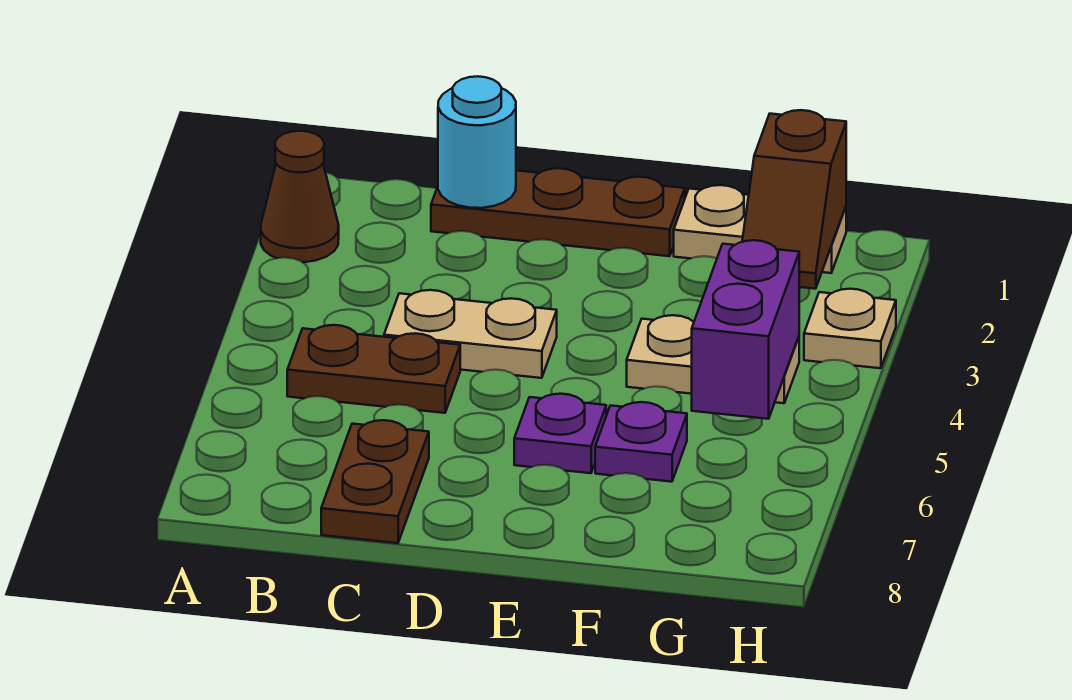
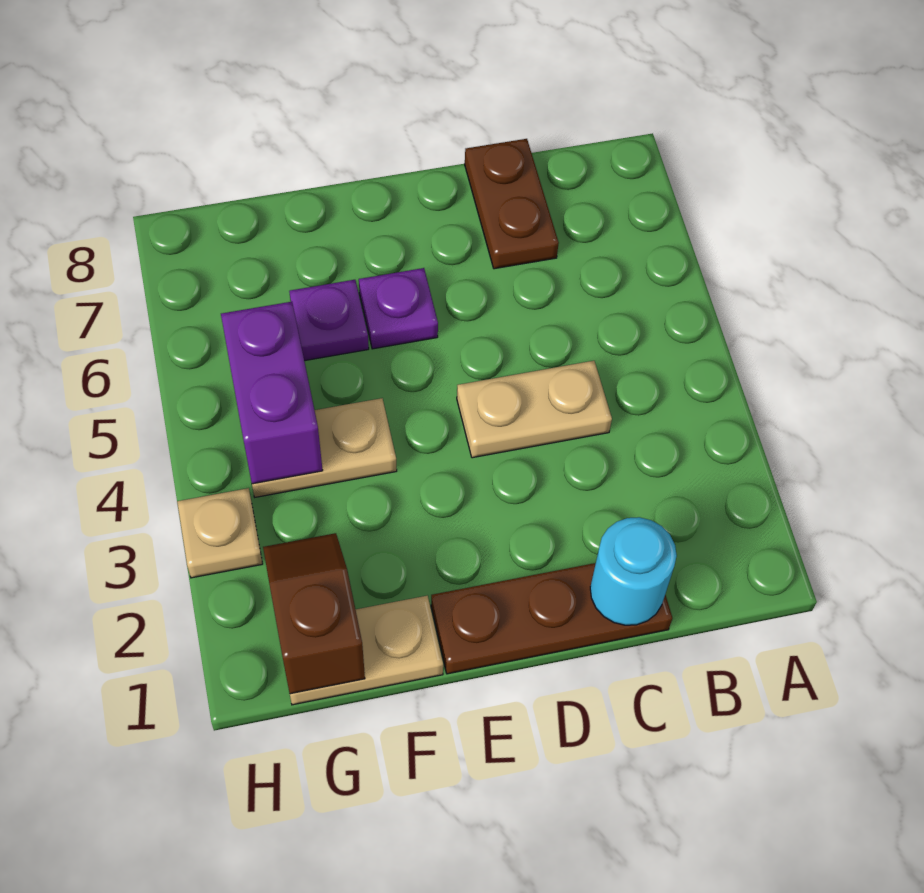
brown 1x1 cone [261,131,339,262] -> none
brown 1x2 plate [287,325,460,413] -> none

